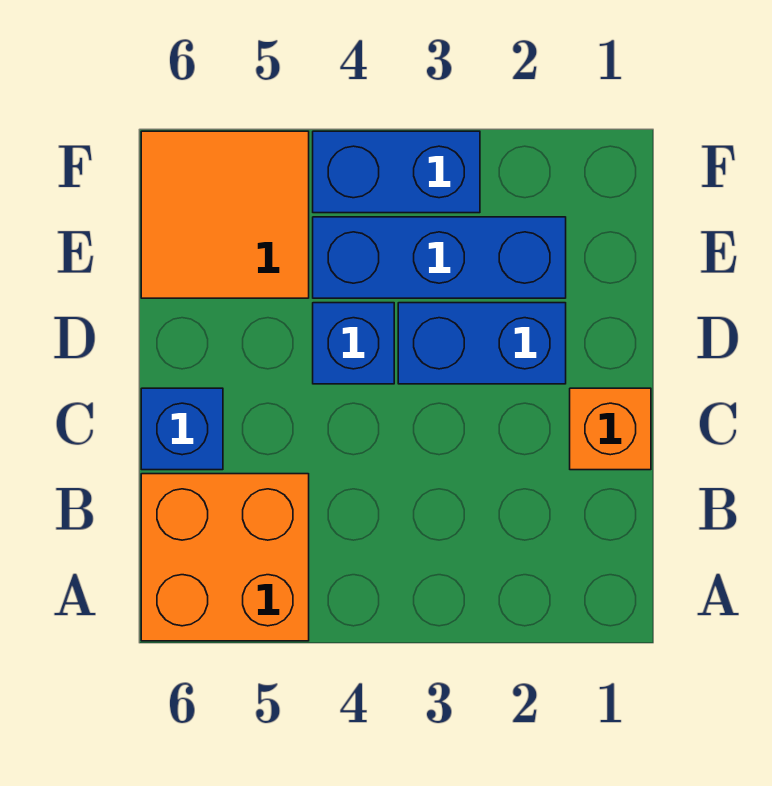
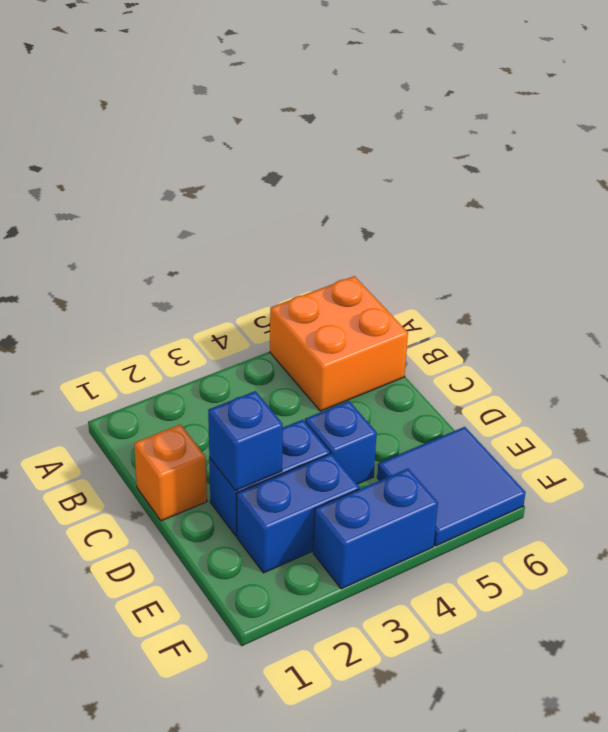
blue 1x1 brick [141,388,223,470] -> blue 1x1 brick moved to [208,391,283,491]
blue 1x3 brick [313,217,566,298] -> blue 1x2 brick [237,454,359,573]
orange 2x2 tile [141,131,309,298] -> blue 2x2 tile [377,427,526,546]

